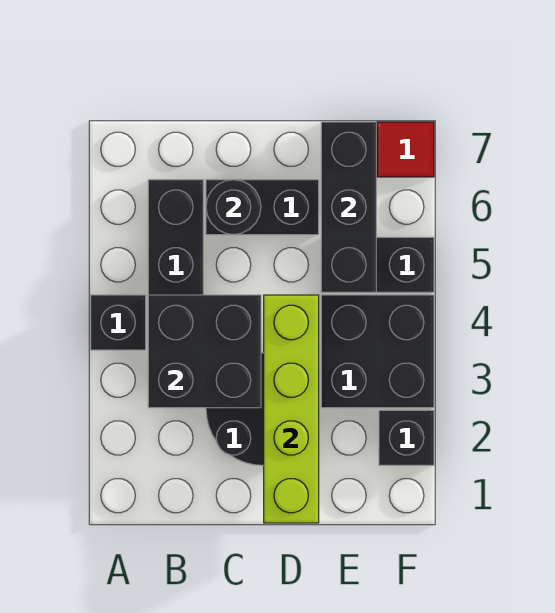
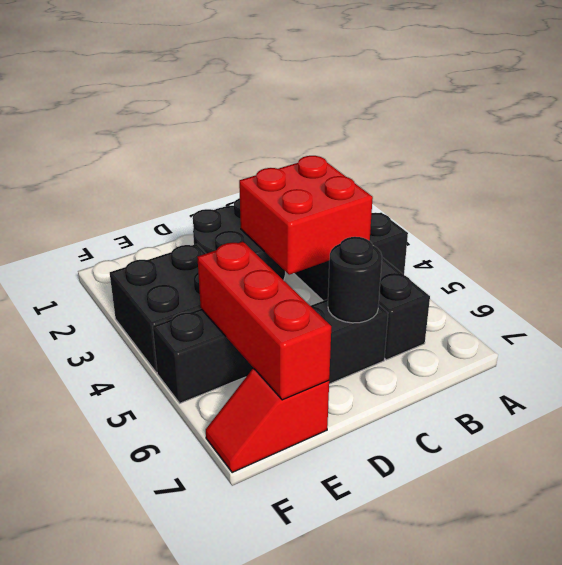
black 2x2 brick [148,295,261,408] -> red 2x2 brick [239,156,373,275]
lime 1x4 brick [264,295,319,523] -> none
black 1x3 brick [321,122,376,292] -> red 1x3 brick [197,242,331,400]
black 1x1 brick [379,410,434,465] -> none

